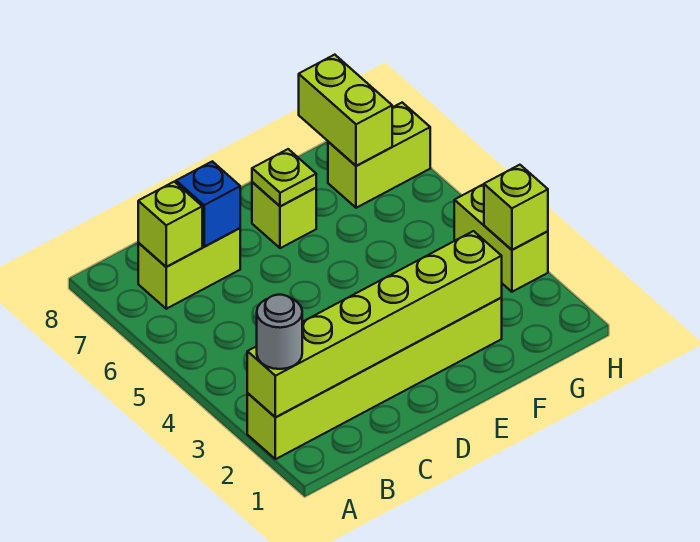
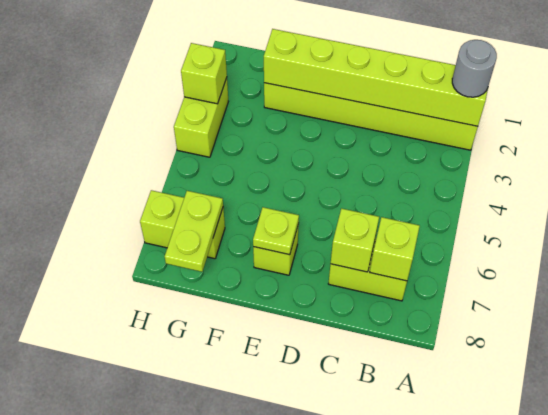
blue 1x1 brick [176,161,240,247] -> lime 1x1 brick [331,208,379,272]
lime 1x2 brick [299,55,392,166] -> lime 1x2 plate [165,191,223,272]

